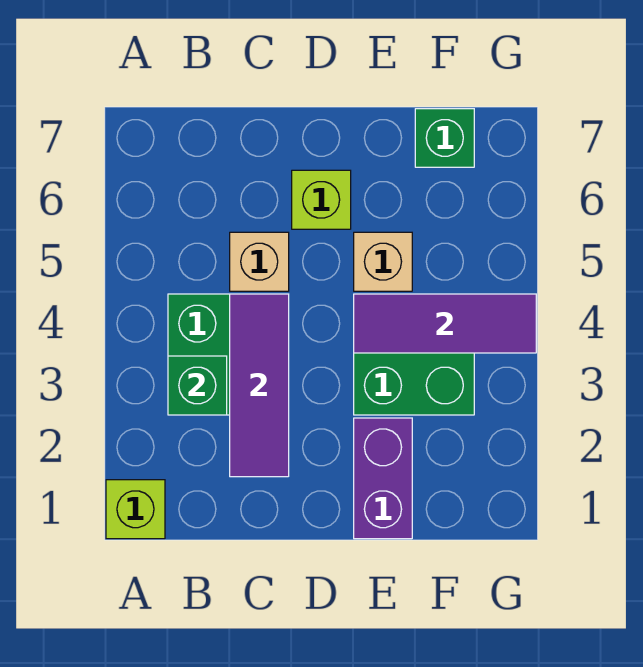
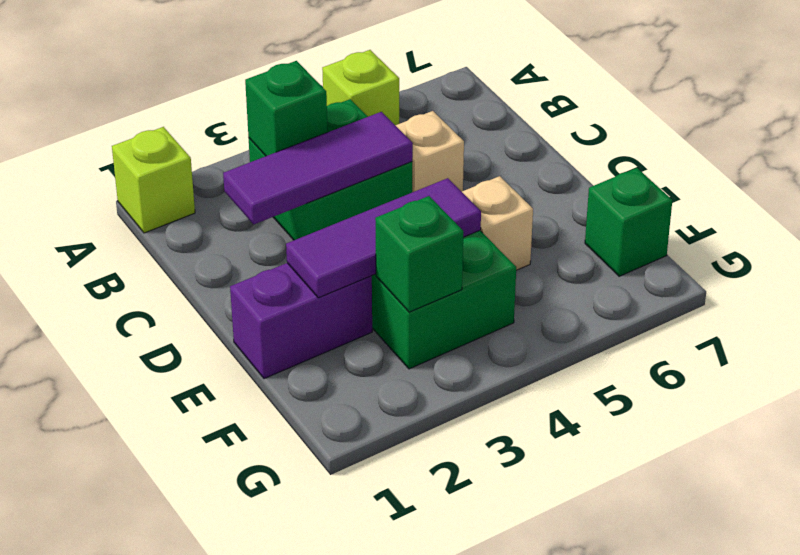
lime 1x1 brick [292,170,351,229] -> lime 1x1 brick moved to [322,50,399,125]
purple 1x3 tile [354,294,536,353] -> purple 1x3 tile turned to [286,178,481,298]
none -> green 1x1 brick [375,196,463,312]

